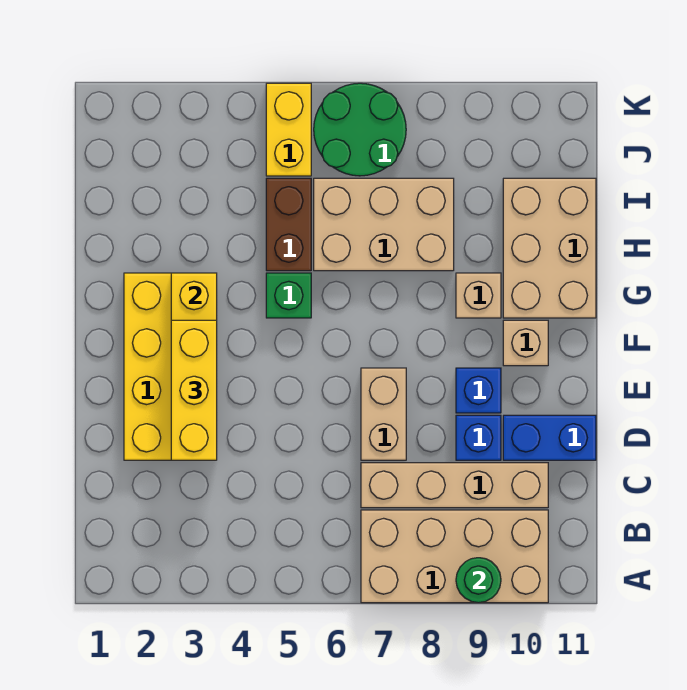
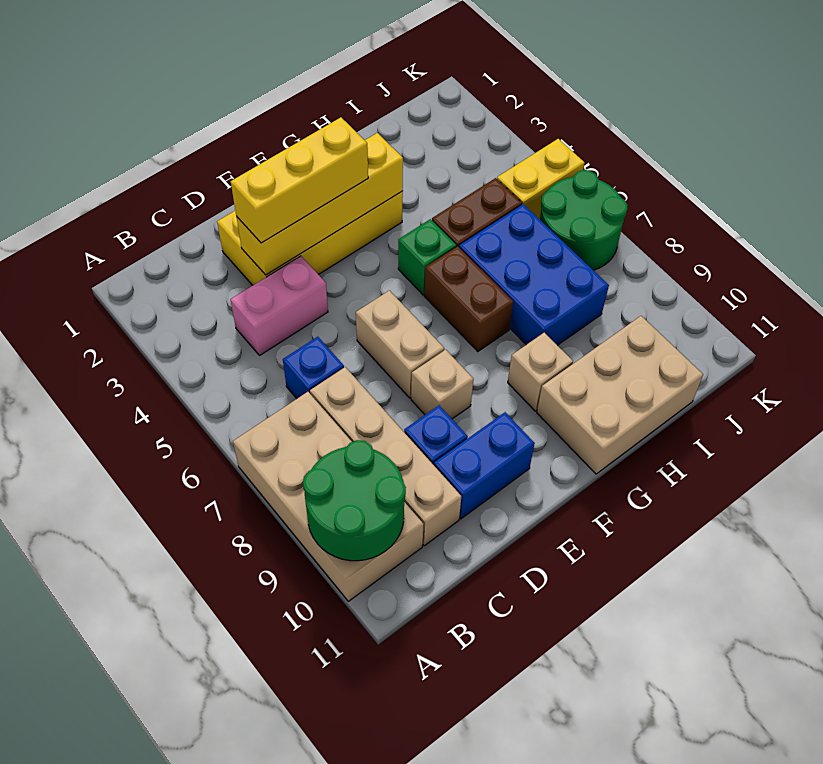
green 1x1 round brick [456,558,501,603] -> green 2x2 round brick [303,440,406,561]
none -> pink 1x2 brick [231,256,328,355]
tan 1x2 brick [361,368,406,460] -> tan 1x2 brick turned to [356,290,444,398]
blue 1x2 brick [503,415,596,460] -> blue 1x2 brick turned to [434,412,535,519]
blue 1x1 brick [456,368,501,413] -> blue 1x1 brick moved to [283,337,344,399]
tan 1x1 brick [503,320,548,366] -> tan 1x1 brick moved to [411,350,474,419]
none -> brown 1x2 brick [425,246,513,352]
tan 2x3 brick [314,178,454,271] -> blue 2x3 brick [459,204,609,345]

